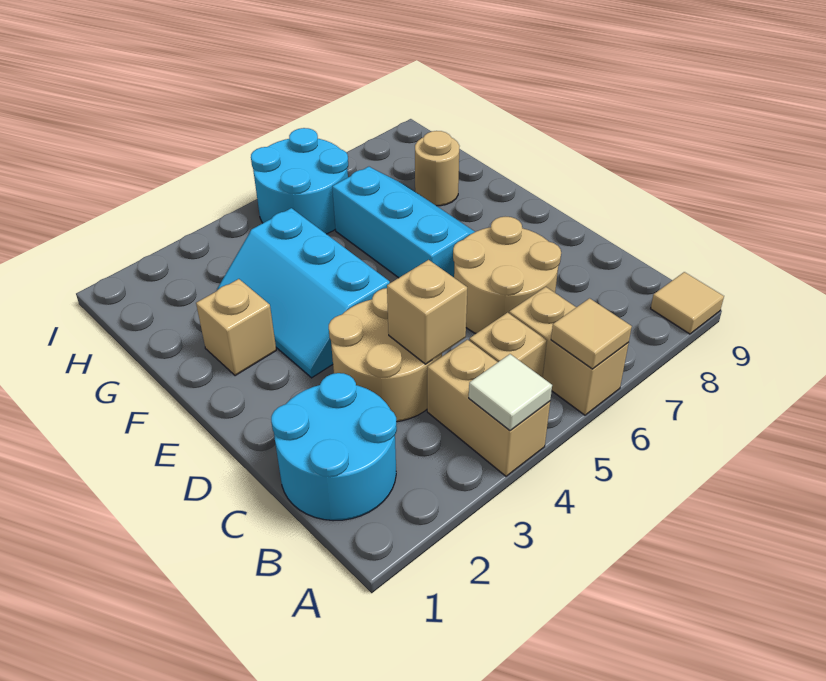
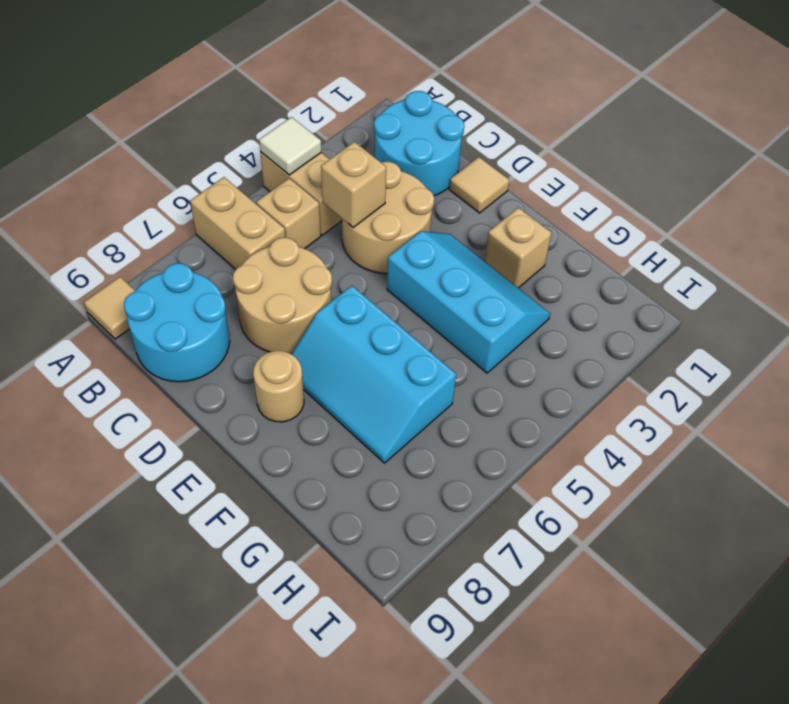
tan 1x1 tile [551,298,632,369] -> tan 1x1 tile moved to [449,157,509,213]
tan 1x1 round brick [415,131,460,206] -> tan 1x1 round brick moved to [253,351,304,422]
cyan 2x2 round brick [251,128,348,234] -> cyan 2x2 round brick moved to [124,263,230,382]

